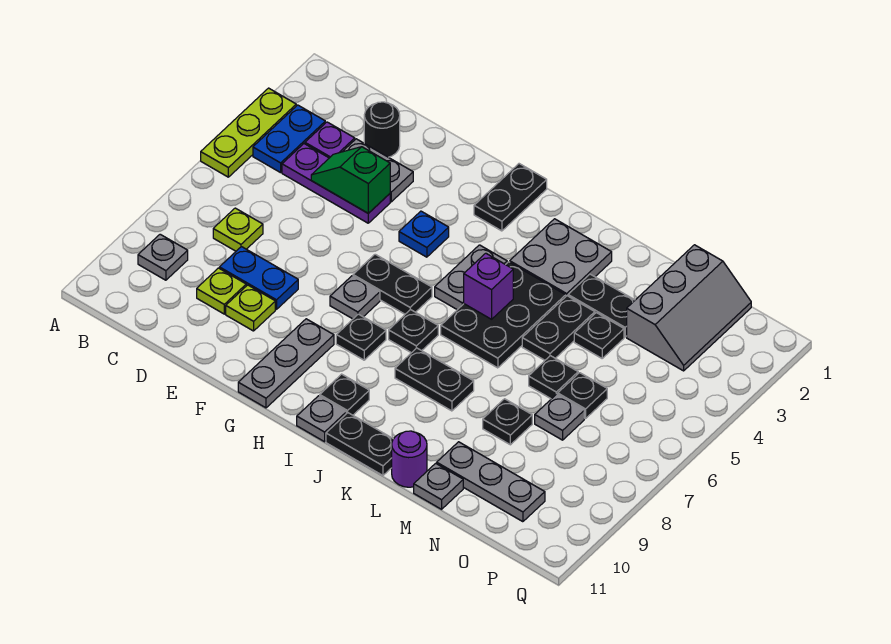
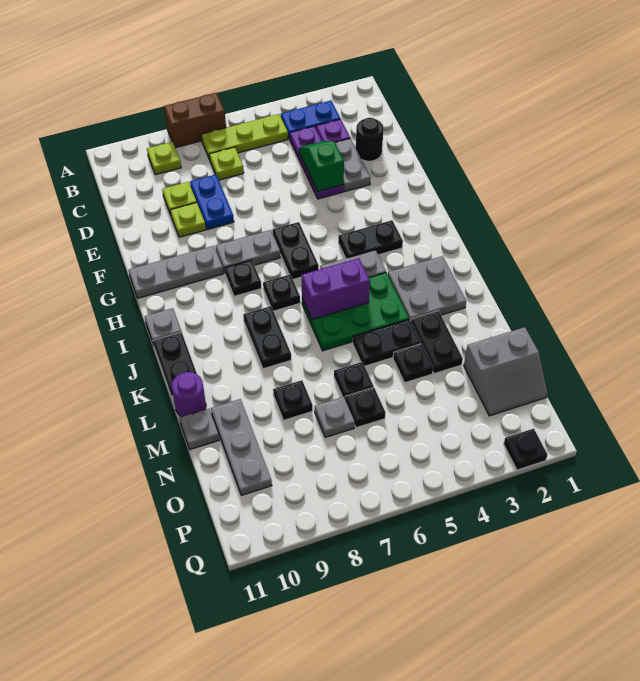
lime 1x3 plate [201,88,296,177] -> lime 1x3 plate moved to [201,114,288,160]
none -> brown 1x2 brick [164,93,226,148]
grey 1x1 plate [138,234,188,280] -> lime 1x1 plate [147,142,181,175]
blue 1x1 plate [399,211,449,257] -> none
grey 1x1 plate [330,276,380,319] -> grey 1x2 plate [216,230,280,272]
black 1x2 plate [474,164,547,231] -> black 1x2 plate moved to [338,220,403,258]
black 1x1 plate [320,374,369,415] -> black 1x1 plate moved to [504,429,547,470]
black 2x3 plate [441,262,566,368] -> green 2x3 plate [302,273,409,351]
purple 1x1 brick [464,253,513,319] -> purple 1x2 brick [302,258,370,319]
grey 2x3 slope [627,245,751,371] -> grey 2x2 slope [464,327,548,416]

